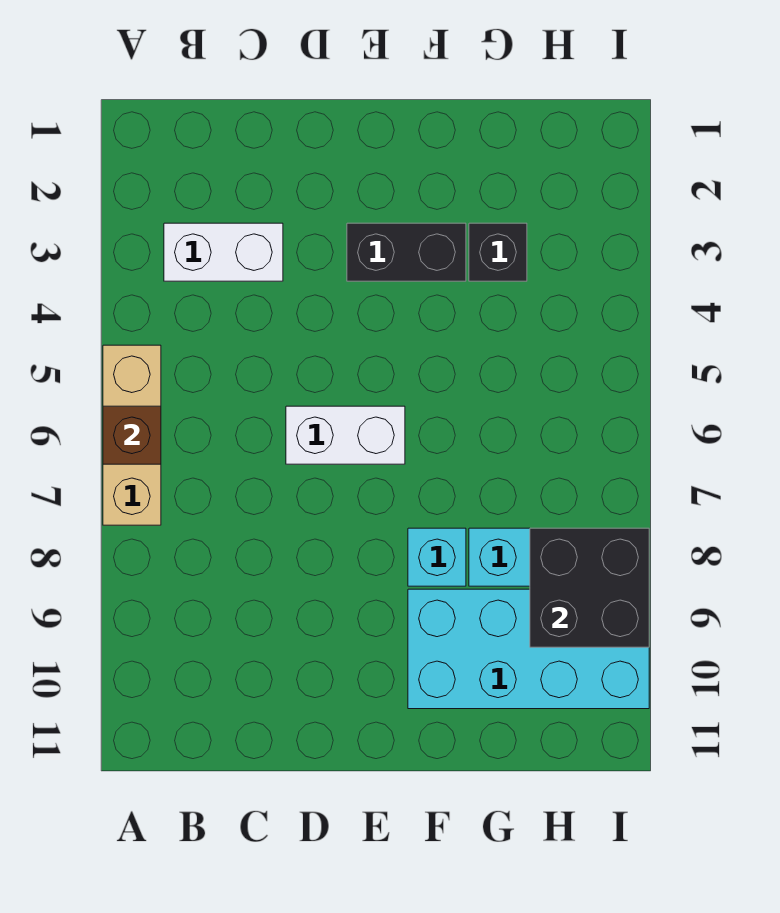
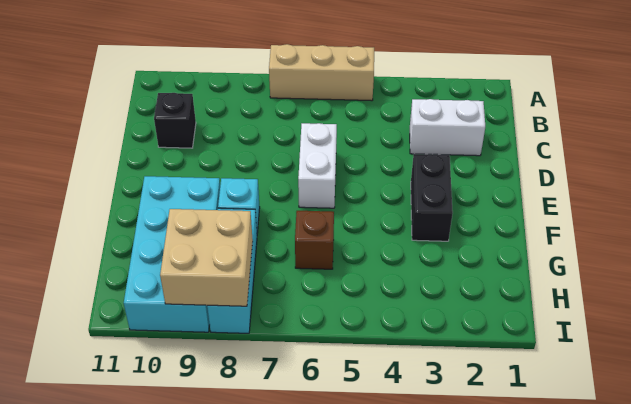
brown 1x1 brick [103,406,161,464] -> brown 1x1 brick moved to [295,211,334,269]
white 1x2 brick [164,223,283,281] -> white 1x2 brick turned to [410,99,485,156]
black 1x1 brick [469,223,527,281] -> black 1x1 brick moved to [154,93,196,148]
black 2x2 brick [530,528,649,647] -> tan 2x2 brick [160,209,253,306]

